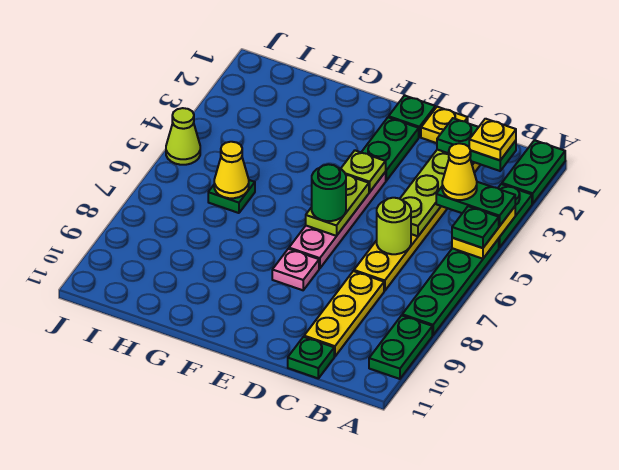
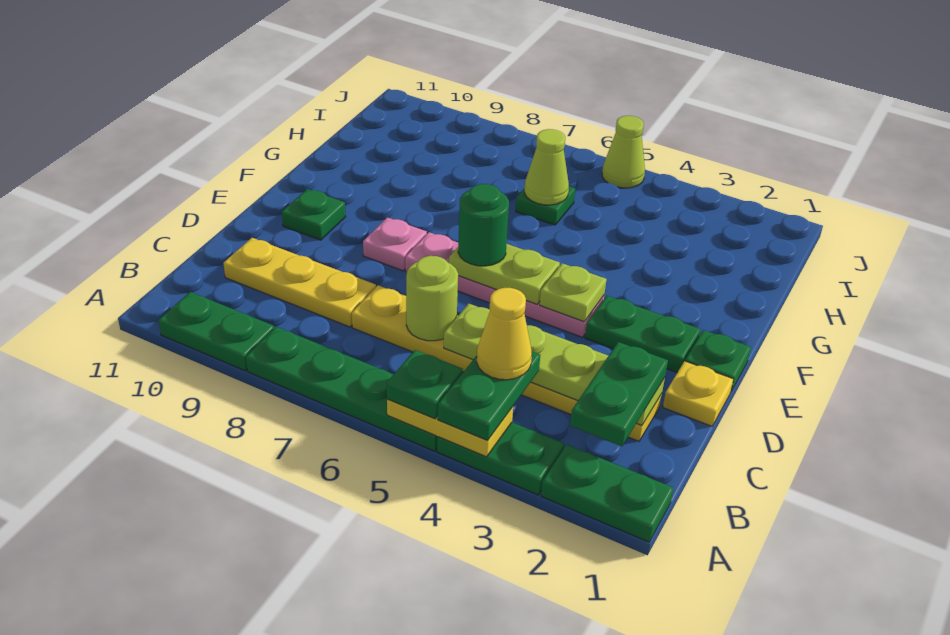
yellow 1x1 plate [469,119,516,160] -> none
green 1x1 plate [288,337,334,378] -> green 1x1 plate moved to [282,189,345,240]
yellow 1x1 cone [214,142,249,198] -> lime 1x1 cone [525,129,569,205]

